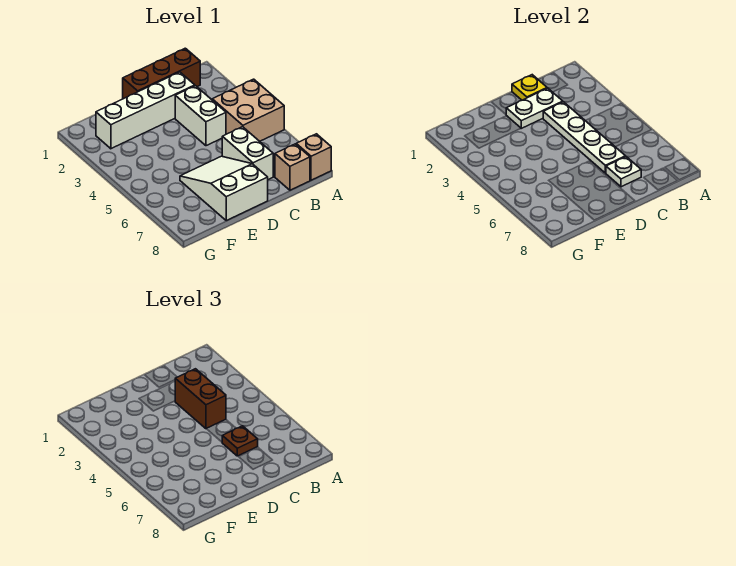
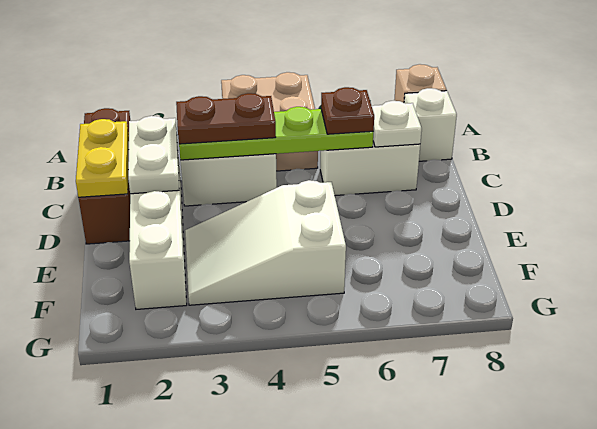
tan 1x1 brick [275,144,310,190] -> white 1x1 brick [404,88,457,161]
yellow 1x1 plate [512,75,547,100] -> yellow 1x2 plate [76,119,129,197]
white 1x4 plate [543,102,626,173] -> lime 1x4 plate [179,107,373,160]
brown 1x2 brick [175,369,226,429] -> brown 1x2 plate [176,93,276,144]
white 2x3 slope [180,156,268,220] -> white 2x3 slope moved to [185,180,346,305]

